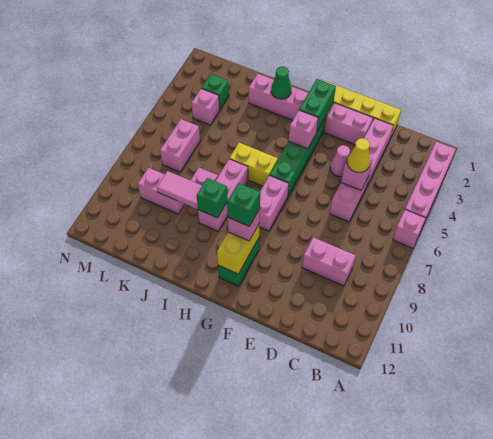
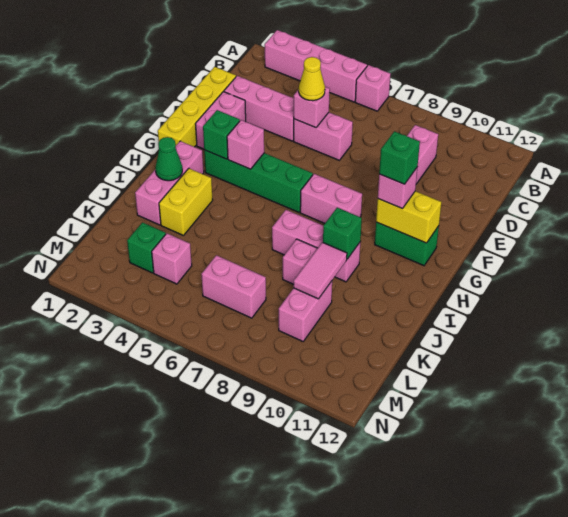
pink 1x1 cone [330,145,350,177] -> none
green 1x2 brick [299,79,336,131] -> green 1x1 brick [203,110,240,159]
yellow 1x2 brick [229,143,278,186] -> yellow 1x2 brick moved to [159,168,213,236]

